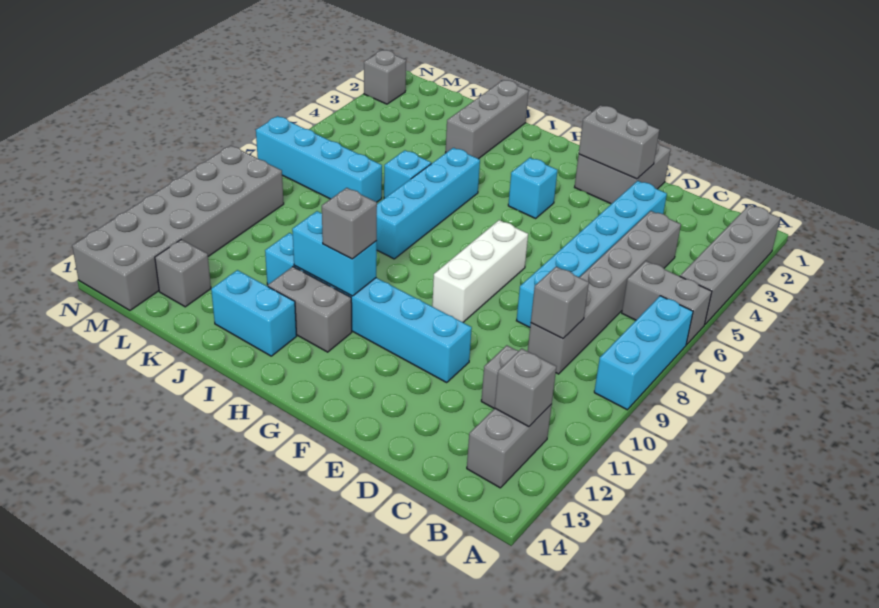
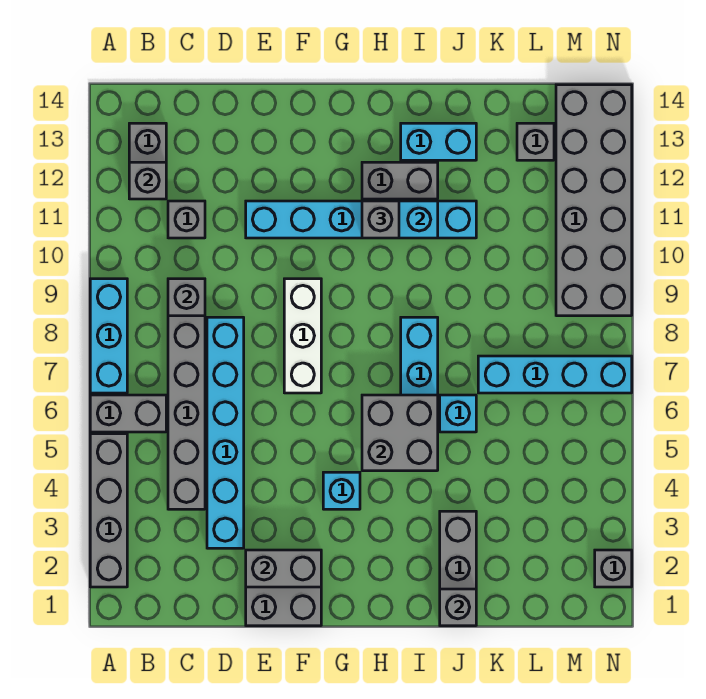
none -> grey 2x2 brick [362,395,438,471]
none -> grey 1x1 brick [440,589,476,626]

